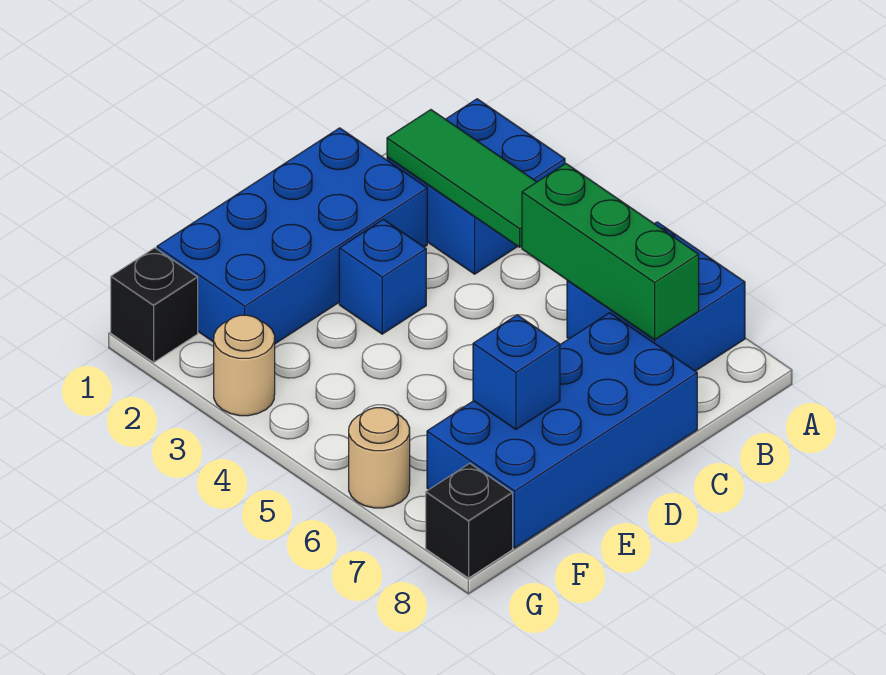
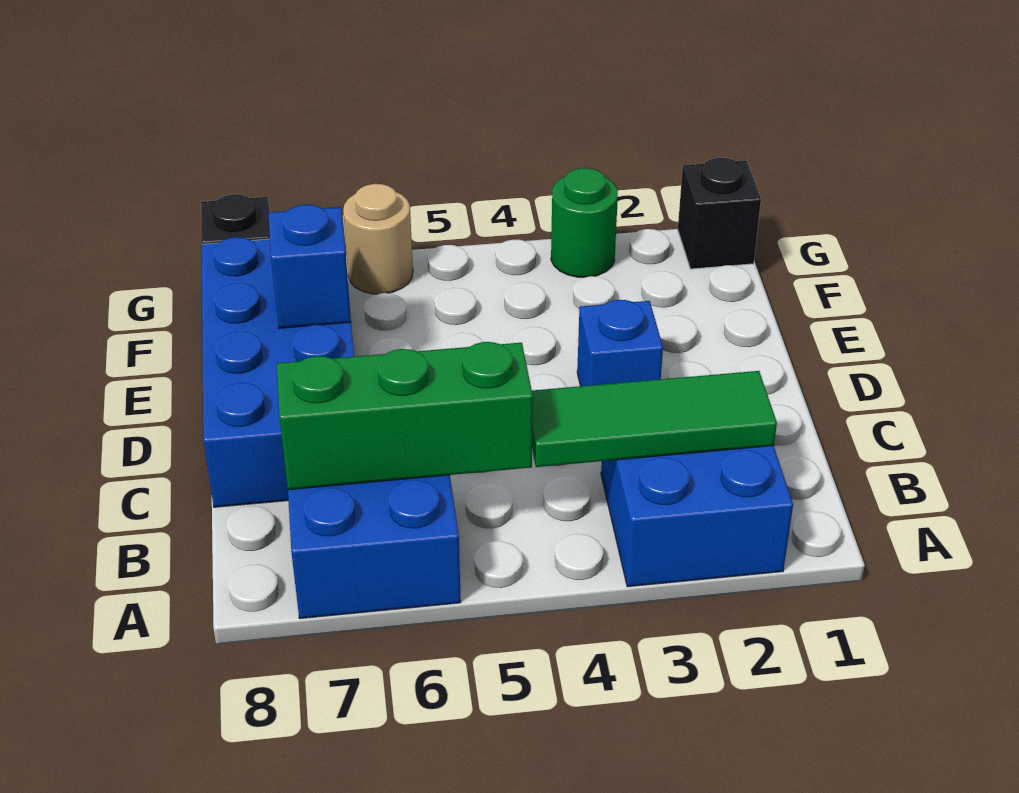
blue 2x4 brick [157,128,427,344] -> none
tan 1x1 round brick [214,315,275,416] -> green 1x1 round brick [551,168,618,277]

